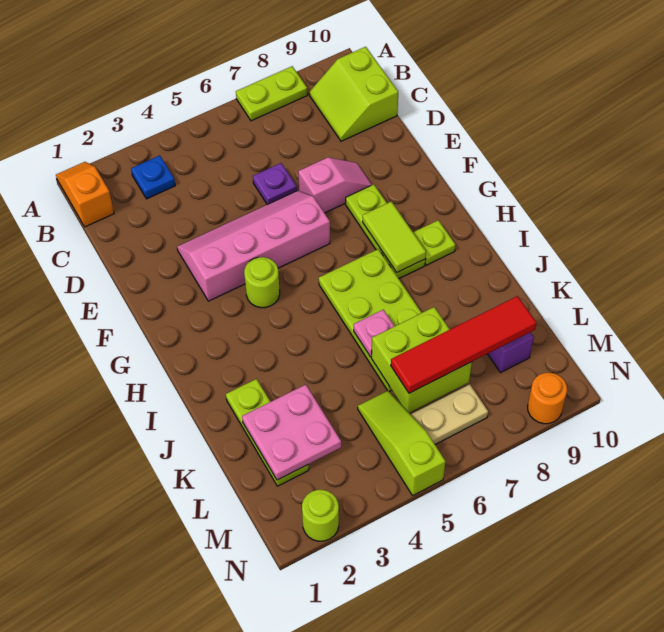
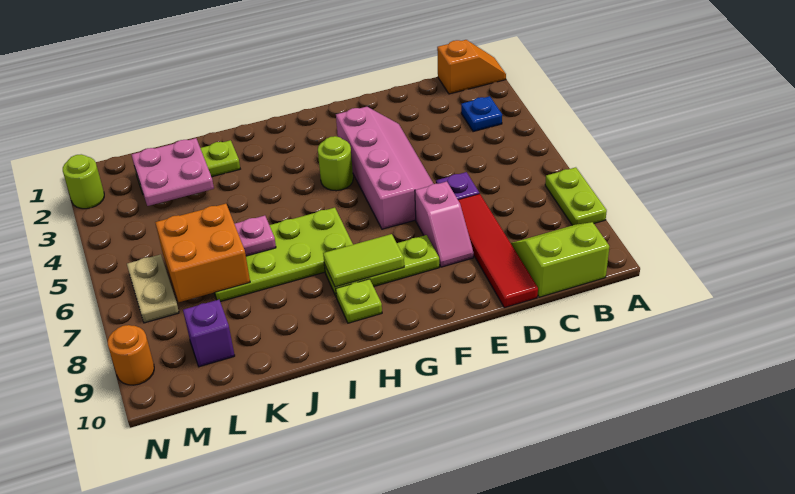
lime 2x2 brick [371,307,472,413] -> orange 2x2 brick [155,204,250,302]
lime 1x3 slope [358,391,446,495] -> none
red 1x4 tile [391,296,536,393] -> red 1x4 tile moved to [458,194,538,308]

